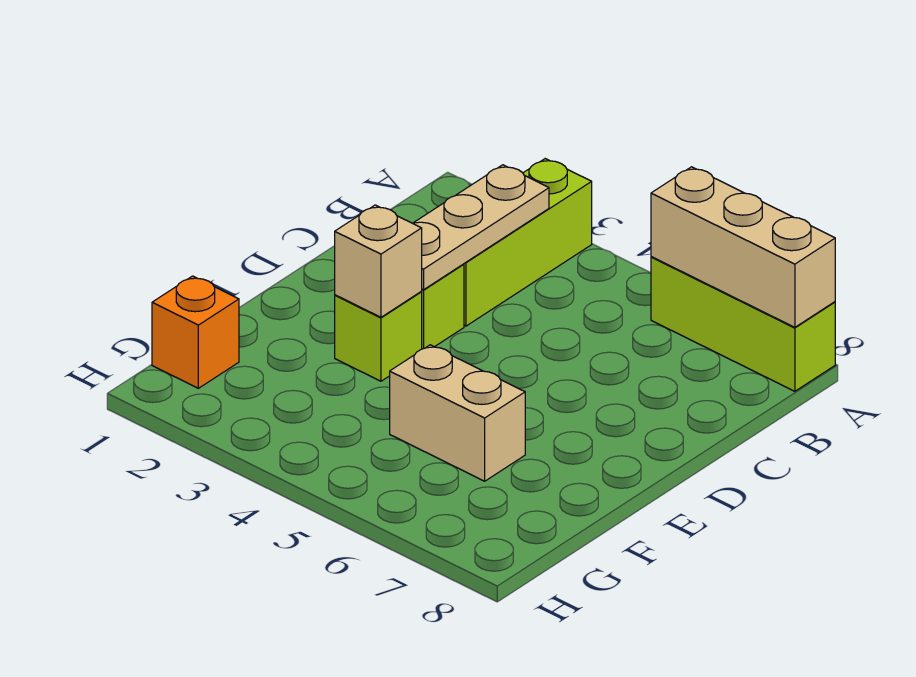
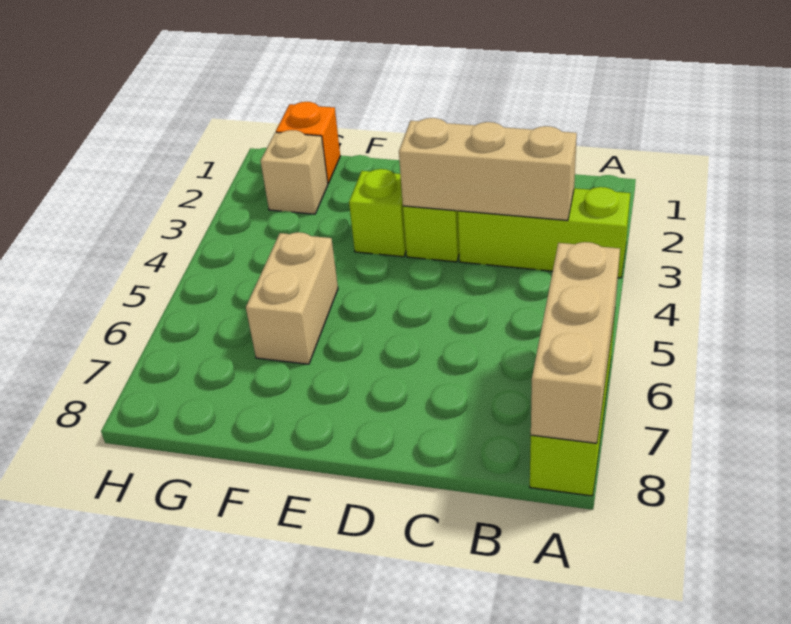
tan 1x3 plate [413,165,549,290] -> tan 1x3 brick [399,118,577,221]
tan 1x1 brick [335,205,422,317] -> tan 1x1 brick moved to [261,130,328,214]

